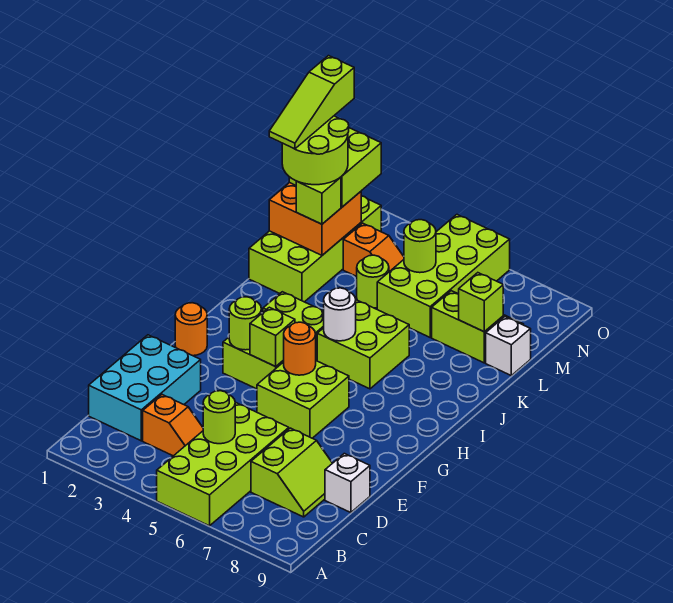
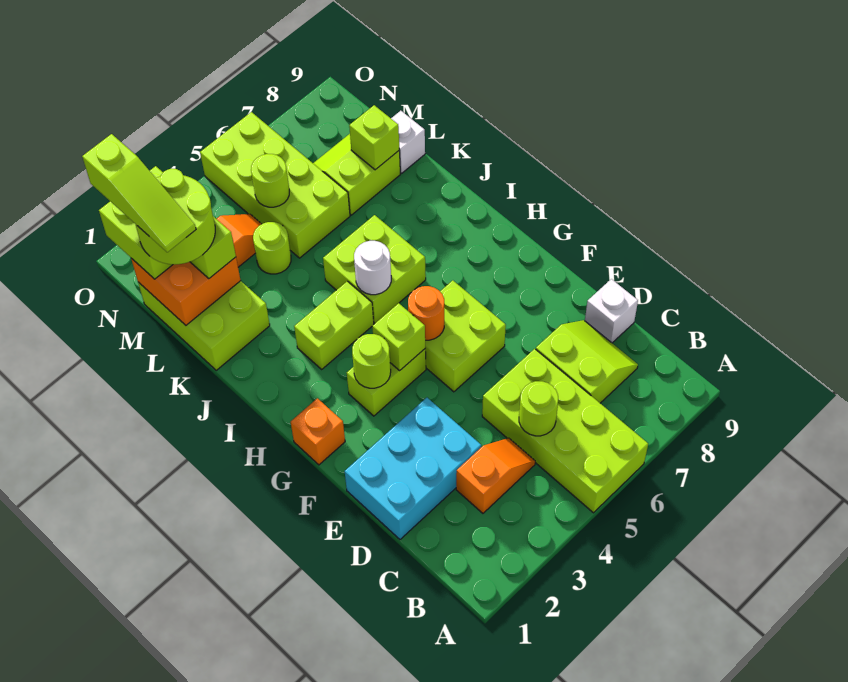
cyan 2x3 brick [89,335,201,441] -> cyan 2x3 brick turned to [345,398,481,539]
orange 1x1 round brick [175,303,207,356] -> orange 1x1 brick [291,398,345,465]
lime 2x4 brick [249,196,381,302] -> lime 2x3 brick [138,281,270,370]

